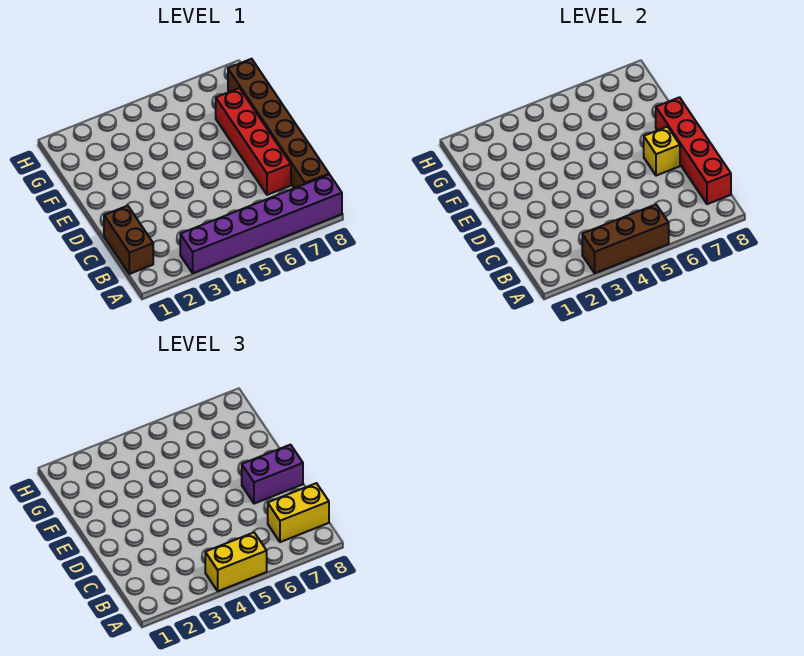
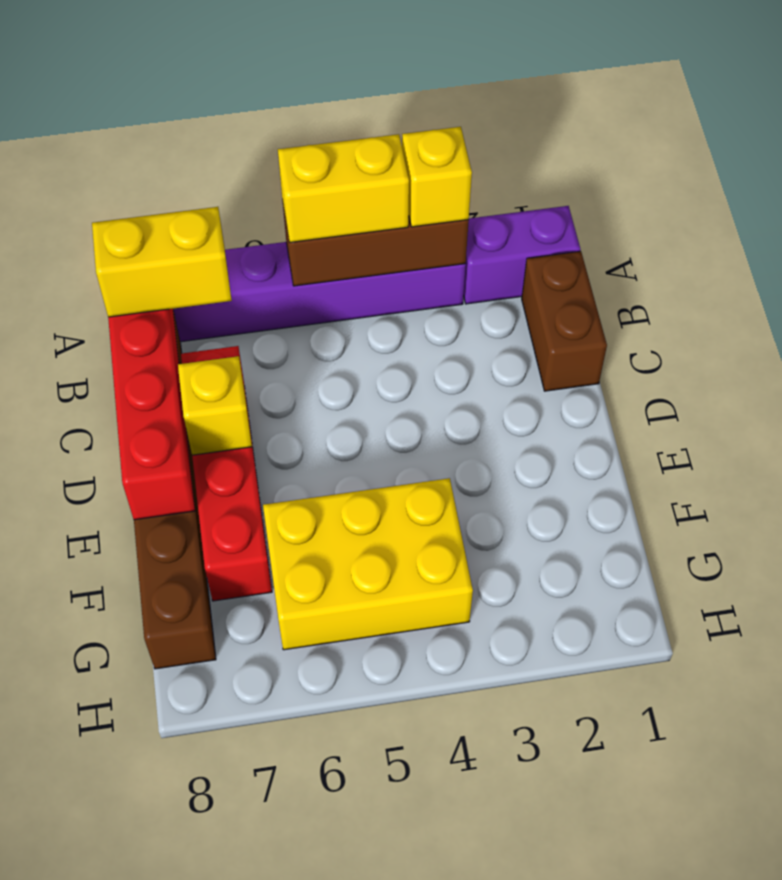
none -> yellow 1x1 brick [402,127,472,227]
purple 1x2 brick [242,445,303,504] -> purple 1x2 brick moved to [464,206,580,304]
none -> yellow 2x3 brick [263,478,473,650]

